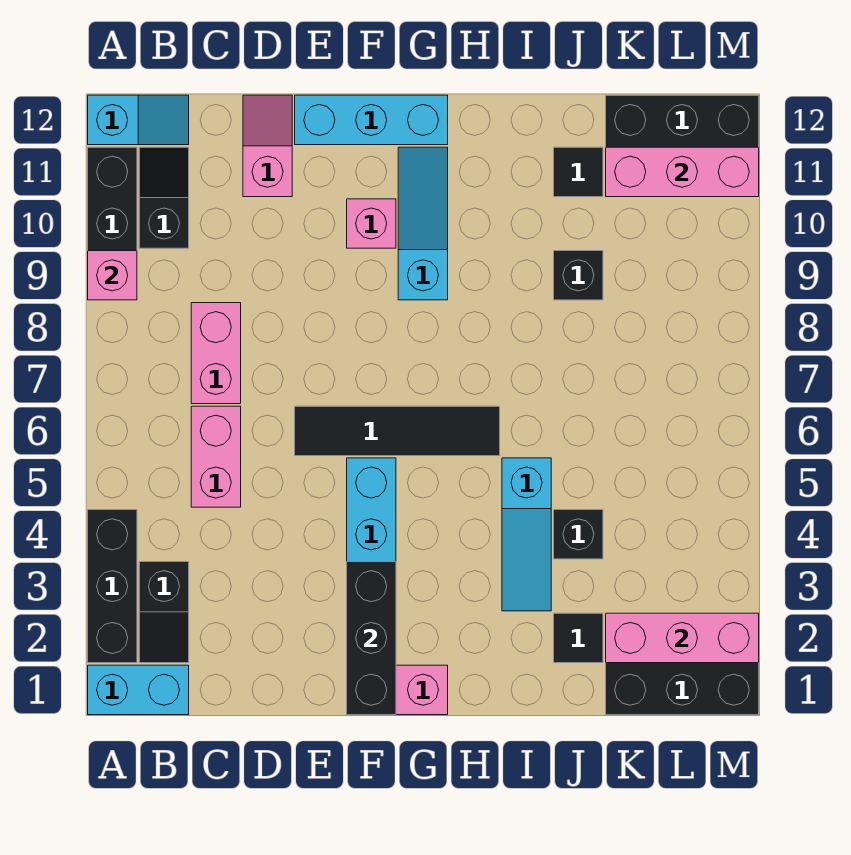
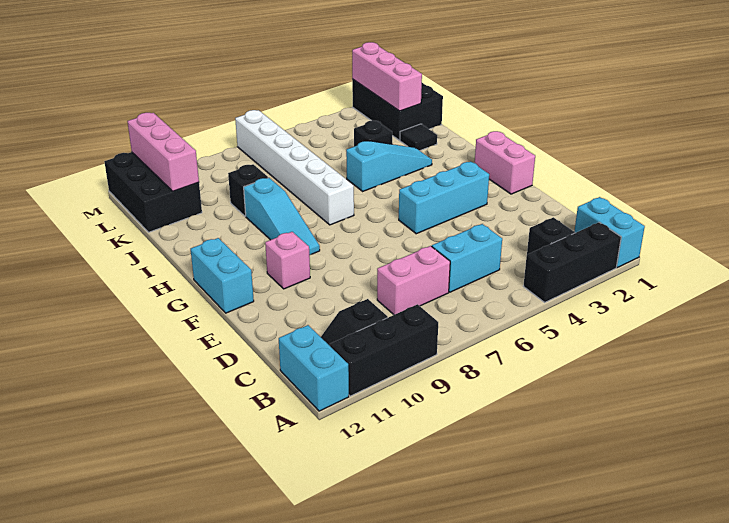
pink 1x1 brick [88,251,137,300] -> none
cyan 1x2 slope [88,95,189,145] -> cyan 1x2 brick [279,325,349,411]
pink 1x2 brick [191,406,241,507] -> cyan 1x2 brick [432,224,502,292]
pink 1x2 slope [243,95,292,197] -> none
black 1x4 tile [295,406,500,456] -> none
cyan 1x3 brick [295,95,448,145] -> cyan 1x2 brick [191,238,254,313]
black 1x3 brick [347,562,396,715] -> none
cyan 1x3 slope [398,147,448,300] -> cyan 1x3 slope turned to [244,178,320,255]
none -> white 1x6 brick [235,110,354,225]
black 1x1 tile [554,147,603,197] -> none

